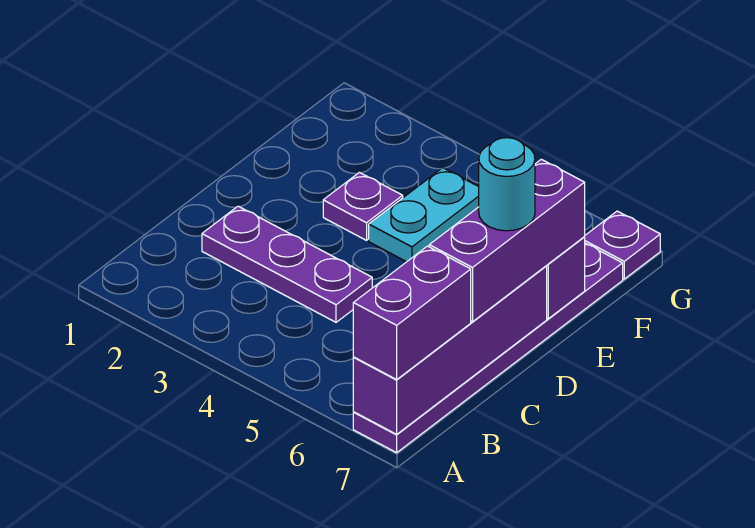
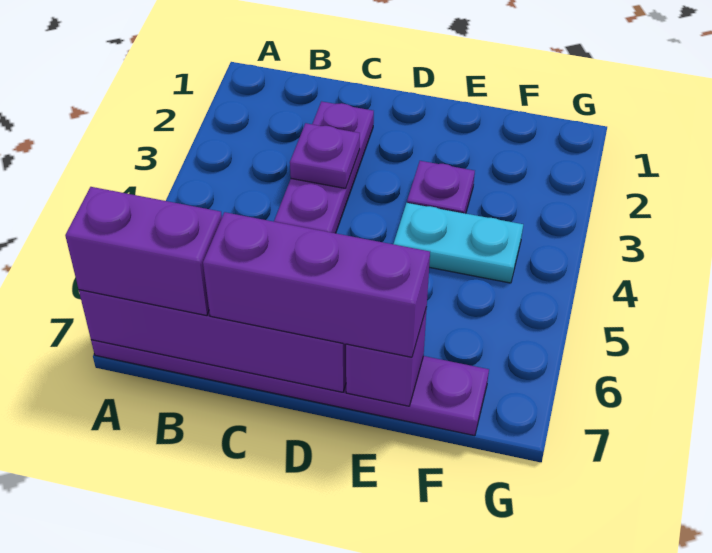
cyan 1x1 round brick [479,138,535,231] -> none
purple 1x1 plate [585,211,660,279] -> purple 1x1 plate moved to [290,123,360,189]

